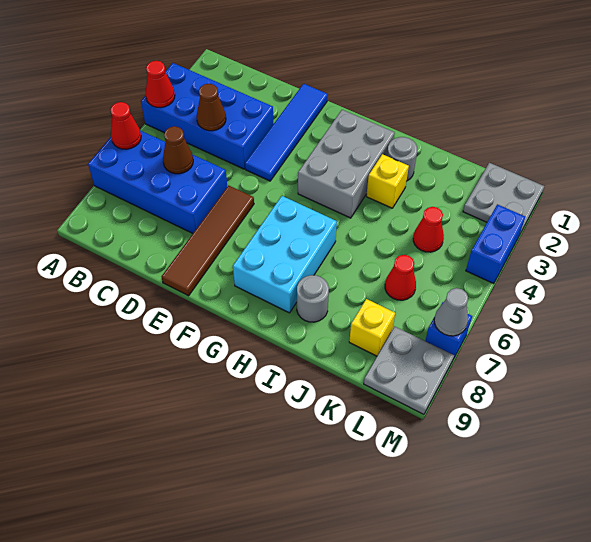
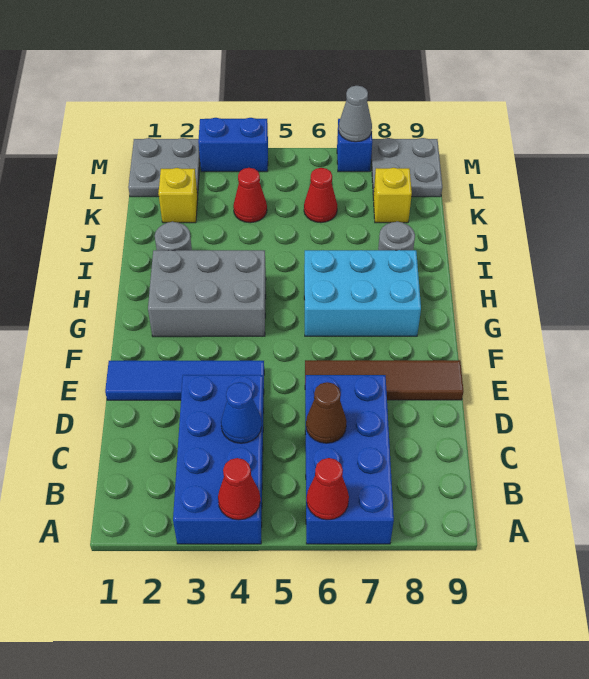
brown 1x1 cone [197,84,226,131] -> blue 1x1 cone [221,382,262,443]
yellow 1x1 brick [366,154,409,208] -> yellow 1x1 brick moved to [158,168,198,223]

